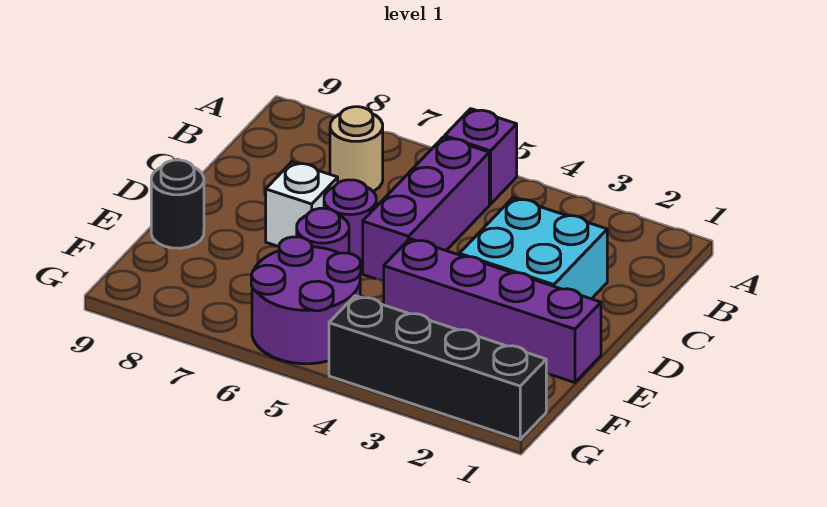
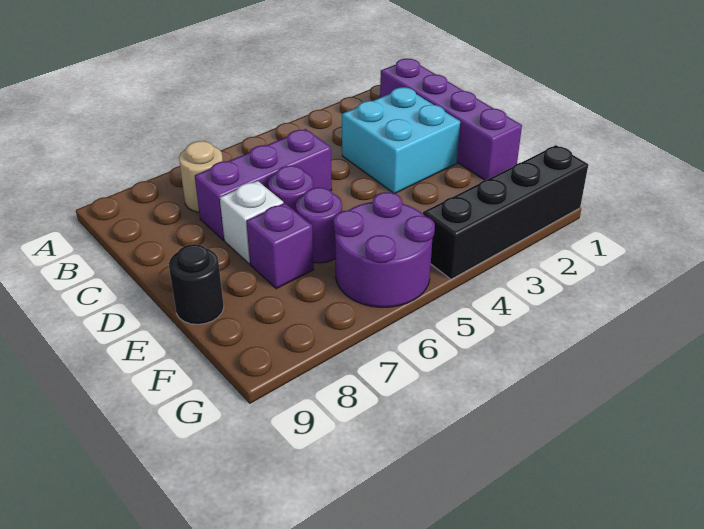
purple 1x1 brick [445,109,517,204] -> purple 1x1 brick moved to [246,203,314,289]
purple 1x3 brick [363,137,489,281] -> purple 1x3 brick turned to [195,129,332,240]
purple 1x4 brick [383,239,601,383] -> purple 1x4 brick turned to [380,59,522,180]

